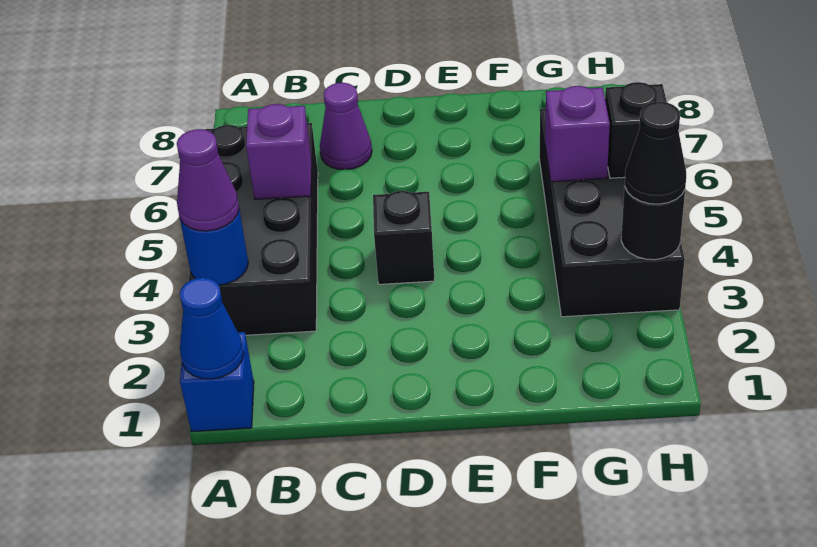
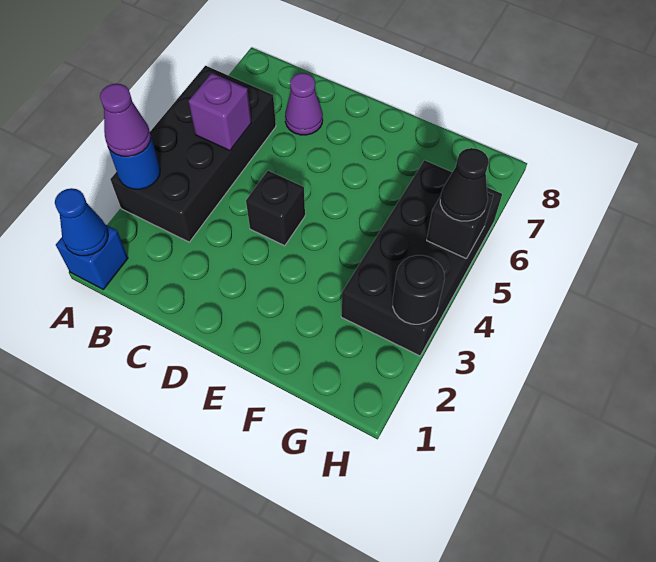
purple 1x1 brick [545,86,610,182] -> none
black 1x1 cone [625,102,686,204] -> black 1x1 cone moved to [440,148,489,221]

